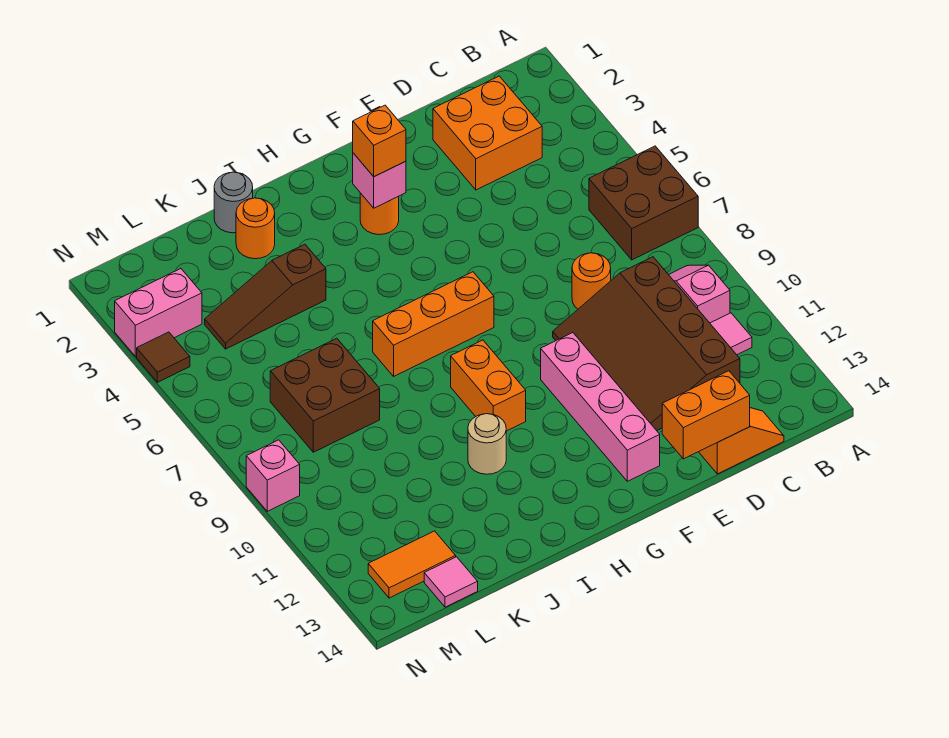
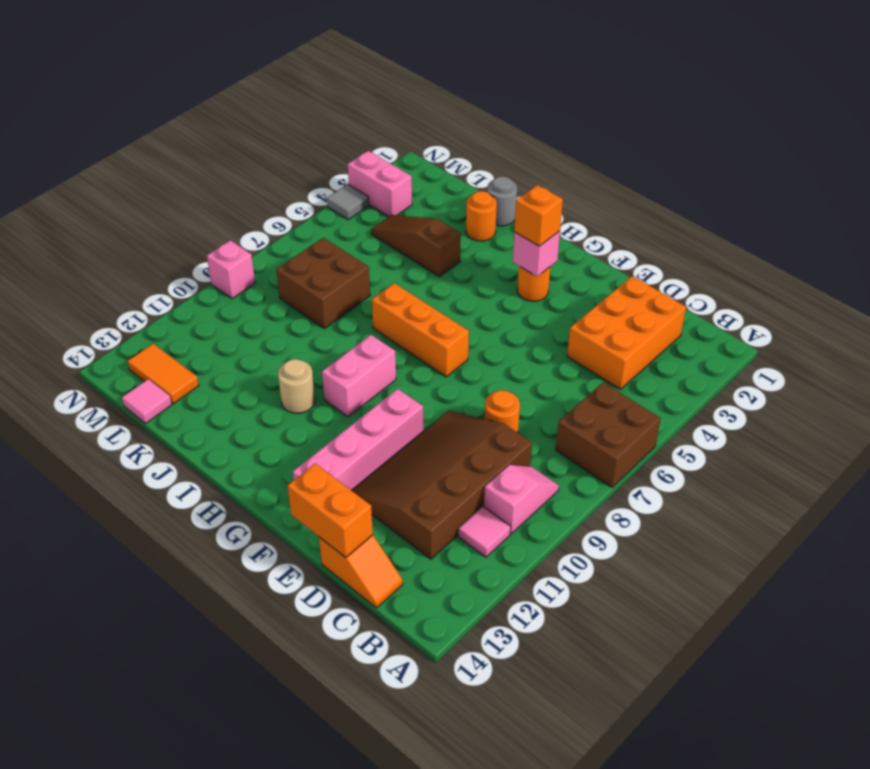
orange 2x2 brick [433,76,542,190] -> orange 2x3 brick [567,276,686,389]
orange 1x2 brick [451,340,526,431] -> pink 1x2 brick [322,335,396,417]
brown 1x1 tile [137,332,190,382] -> grey 1x1 tile [327,184,369,220]

